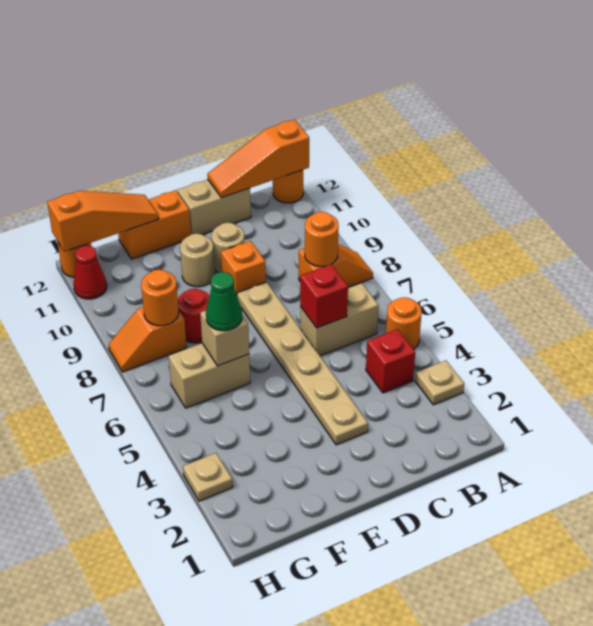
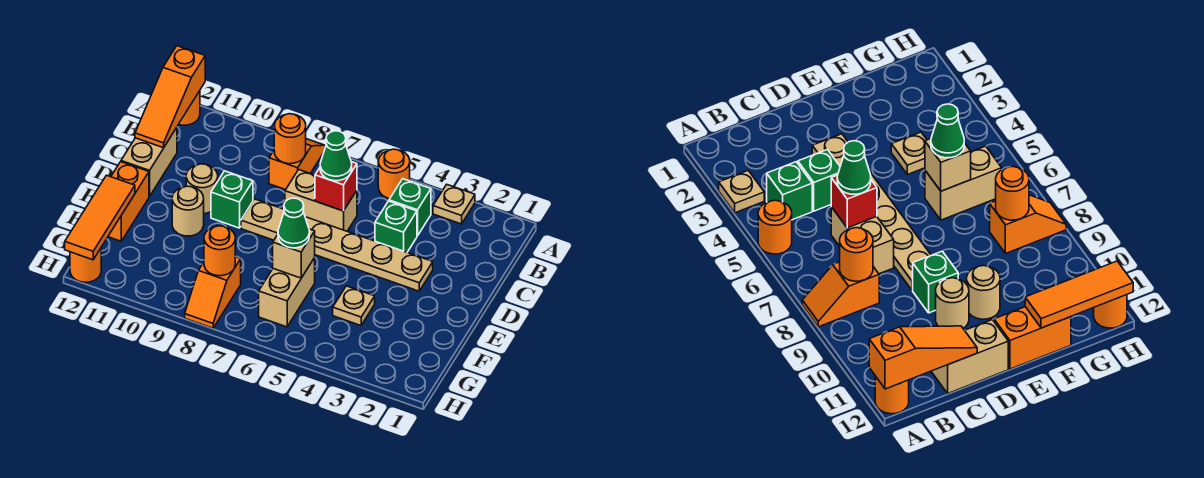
red 1x1 brick [366,329,415,393] -> green 1x1 brick [389,179,431,236]
tan 1x2 brick [300,283,379,356] -> tan 1x2 brick turned to [285,170,357,231]
none -> green 1x1 brick [375,201,417,252]
none -> green 1x1 cone [320,131,352,181]
orange 1x1 brick [221,241,266,295] -> green 1x1 brick [211,171,253,228]
red 1x1 round brick [178,289,210,343] -> none
orange 1x3 slope [47,191,158,252] -> orange 1x3 tile [65,175,135,260]
tan 1x1 plate [183,453,233,501] -> tan 1x1 plate moved to [333,286,375,325]
red 1x1 cone [73,246,107,299] -> none

